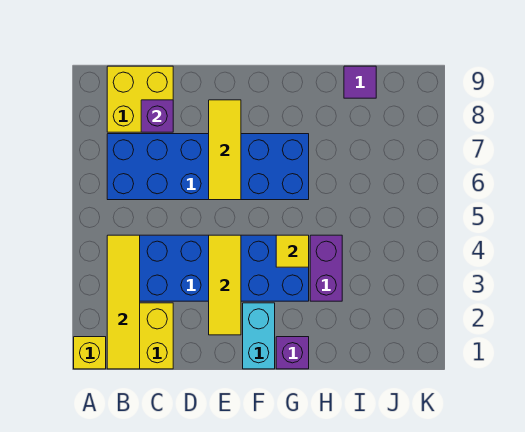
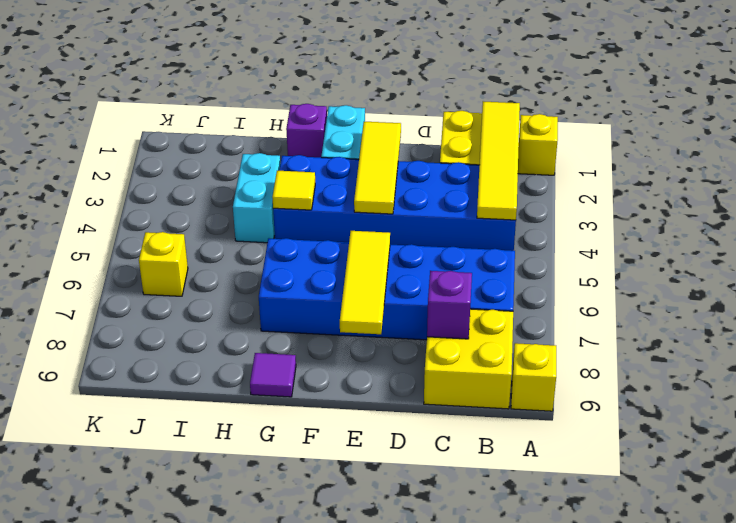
none -> yellow 1x1 brick [511,343,556,411]
purple 1x2 brick [310,235,342,301] -> cyan 1x2 brick [233,153,280,243]
purple 1x1 tile [344,66,376,98] -> purple 1x1 tile moved to [250,353,296,397]
none -> yellow 1x1 brick [139,232,188,296]

